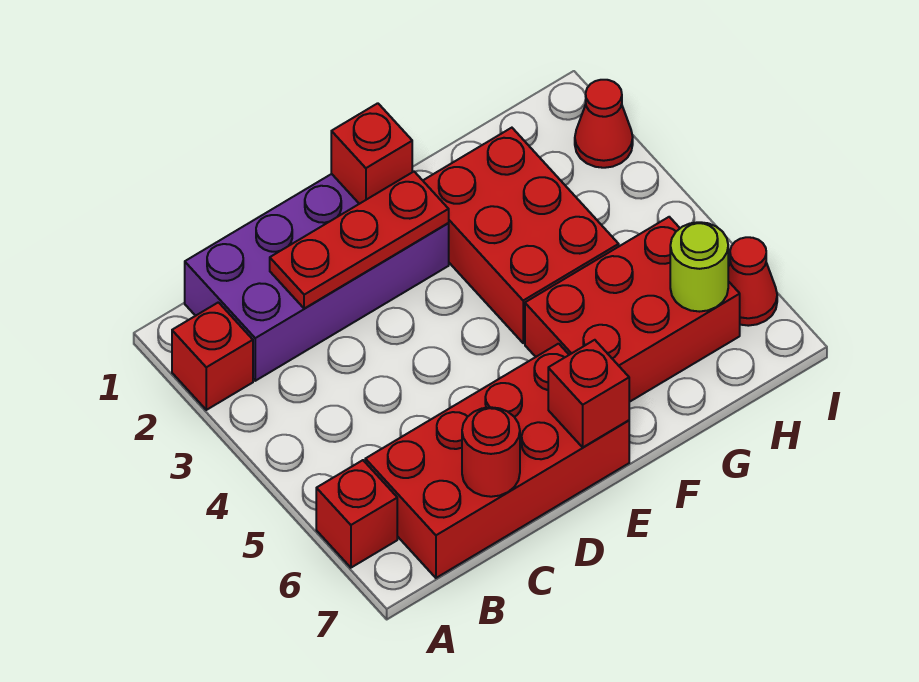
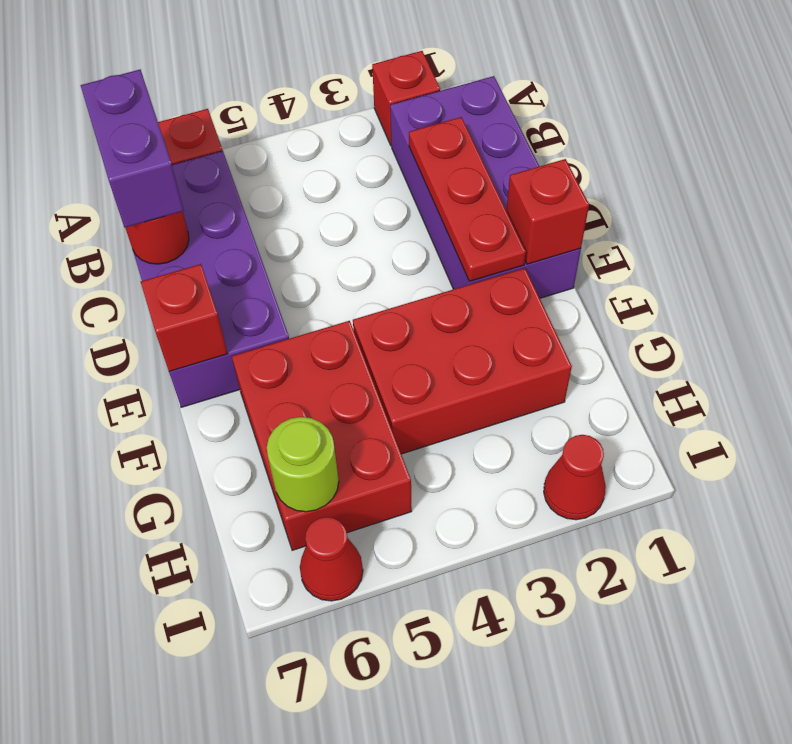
red 2x4 brick [365,344,629,578] -> purple 2x4 brick [133,151,289,407]
none -> purple 1x2 brick [81,70,184,227]

